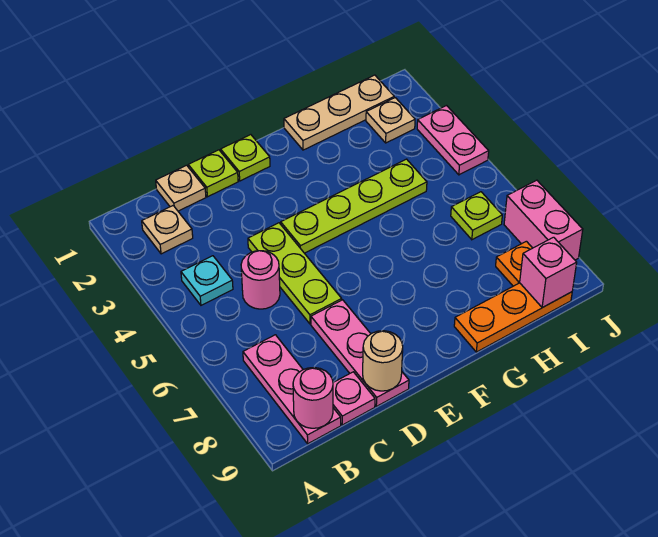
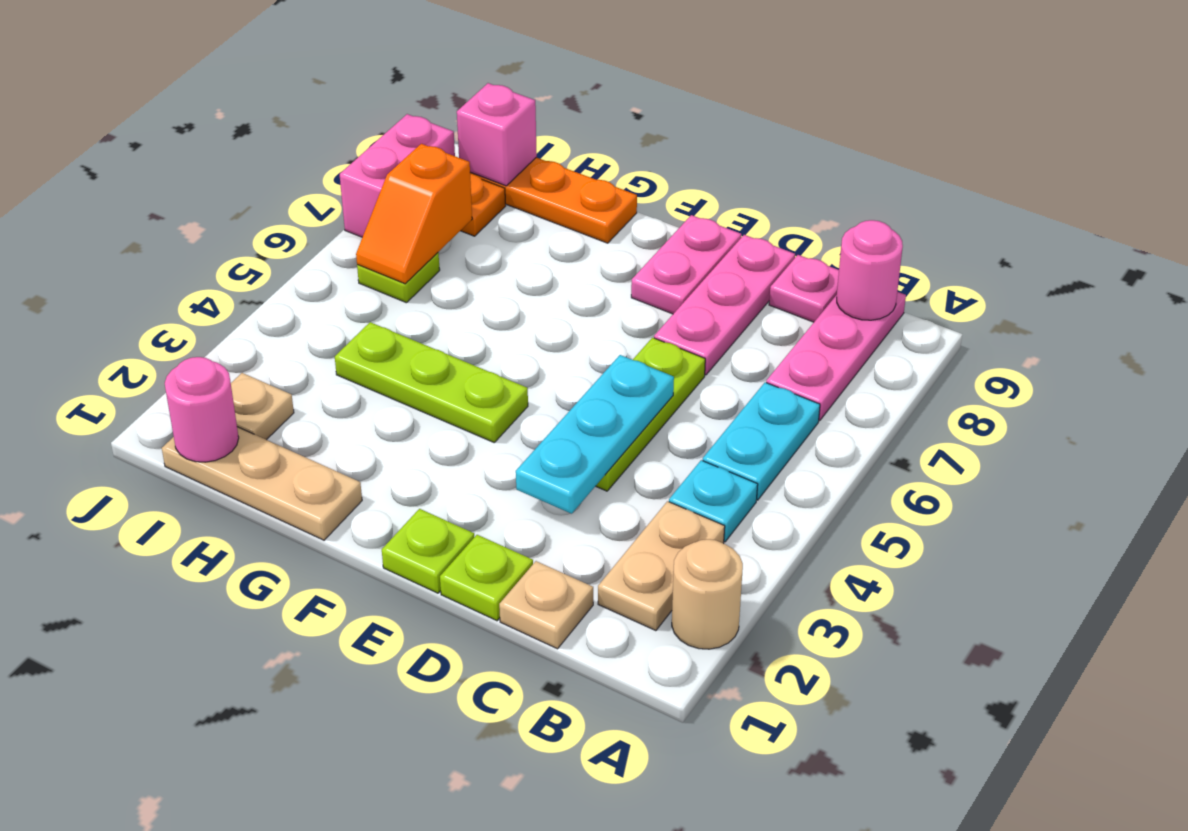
tan 1x1 plate [142,206,193,254] -> tan 1x2 plate [598,501,725,631]
none -> cyan 1x2 plate [703,382,820,500]
pink 1x1 round brick [241,251,280,309] -> pink 1x1 round brick moved to [165,357,239,462]
none -> cyan 1x3 plate [516,355,674,514]
tan 1x1 round brick [363,331,403,391] -> tan 1x1 round brick moved to [672,539,743,649]
lime 1x4 plate [281,159,427,253] -> lime 1x3 plate [335,322,528,442]
none -> orange 1x2 slope [356,144,472,284]
pink 1x2 plate [417,106,489,175] -> pink 1x2 plate moved to [631,215,741,314]

